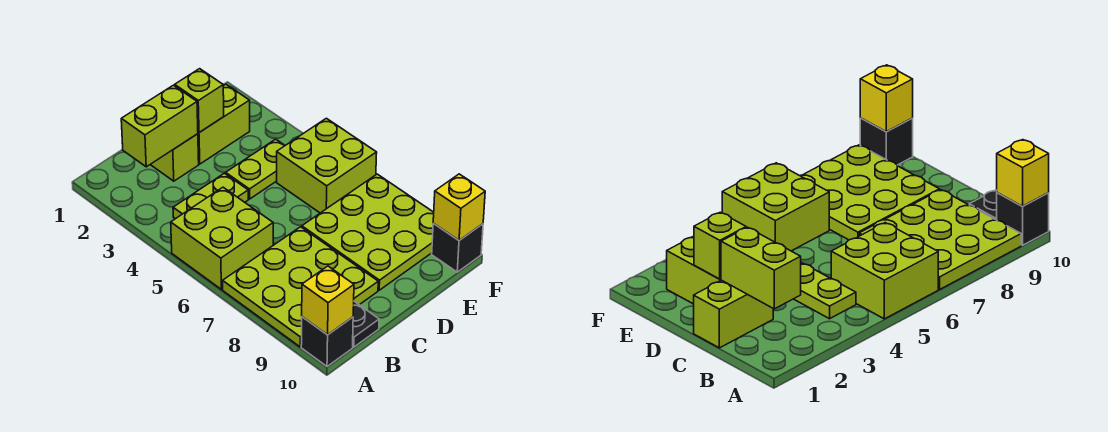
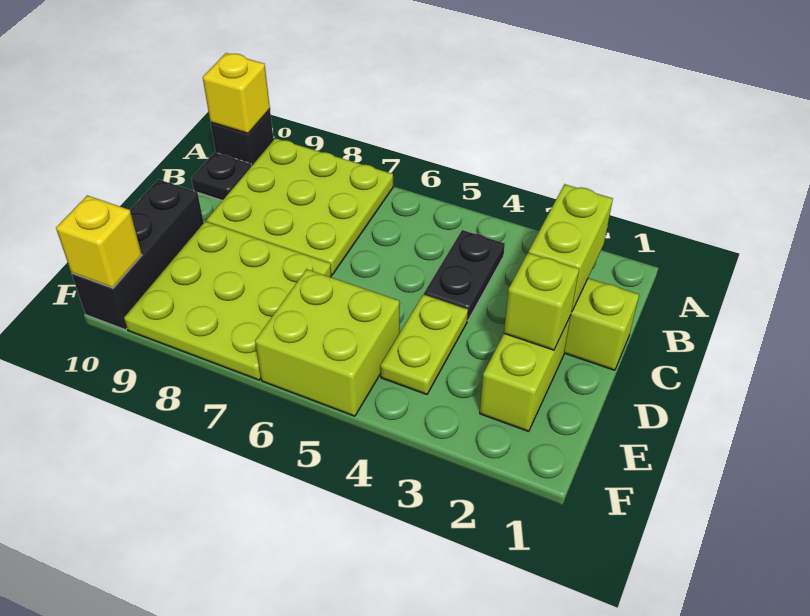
lime 2x2 brick [171,187,273,289] -> none
lime 1x2 plate [173,173,248,219] -> black 1x2 plate [424,230,505,321]
black 1x1 brick [432,224,483,272] -> black 1x3 brick [72,179,204,330]

